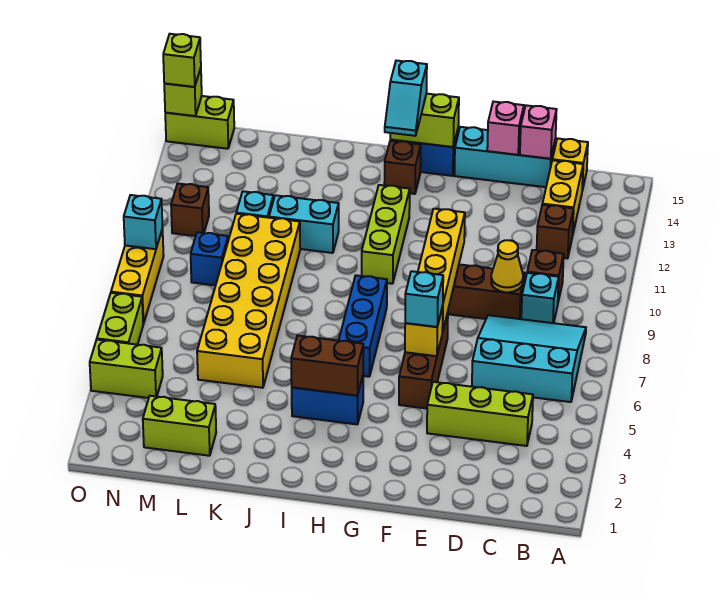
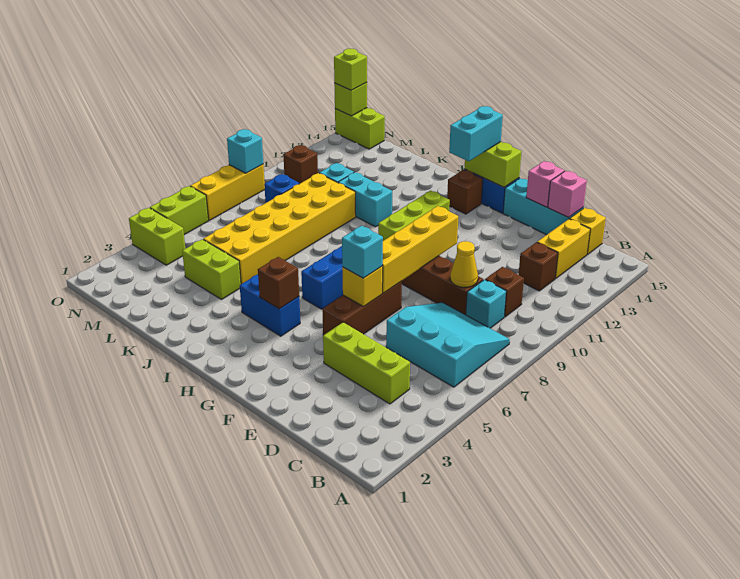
brown 1x2 brick [291,336,363,396] -> brown 1x1 brick [258,257,299,309]
cyan 1x2 slope [385,61,427,136] -> cyan 1x2 brick [449,106,503,161]
lime 1x2 brick [143,396,216,456] -> lime 1x2 brick moved to [182,239,241,299]

